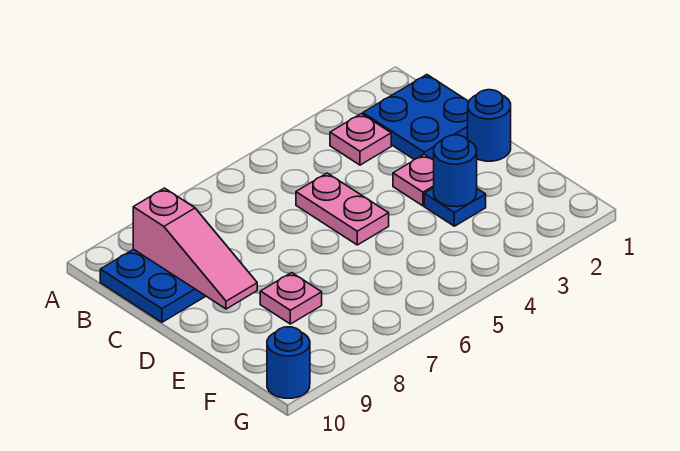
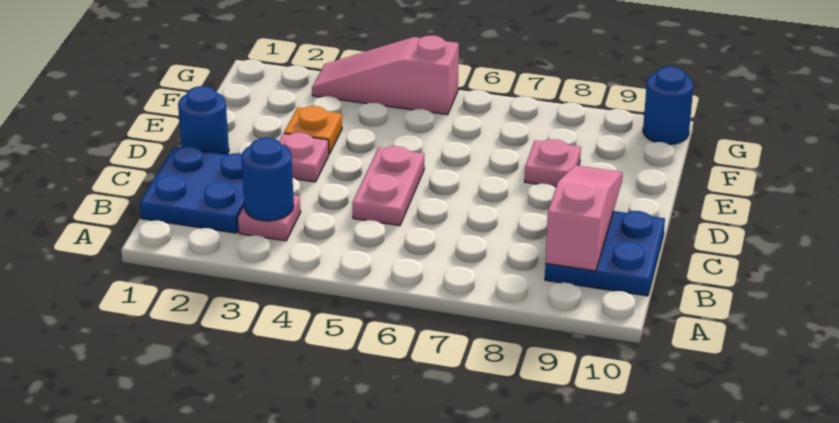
blue 1x1 plate [424,188,486,226] -> orange 1x1 plate [284,106,342,154]
blue 1x1 round brick [434,135,477,207] -> blue 1x1 round brick moved to [241,138,294,221]
none -> pink 1x3 slope [312,36,459,115]

